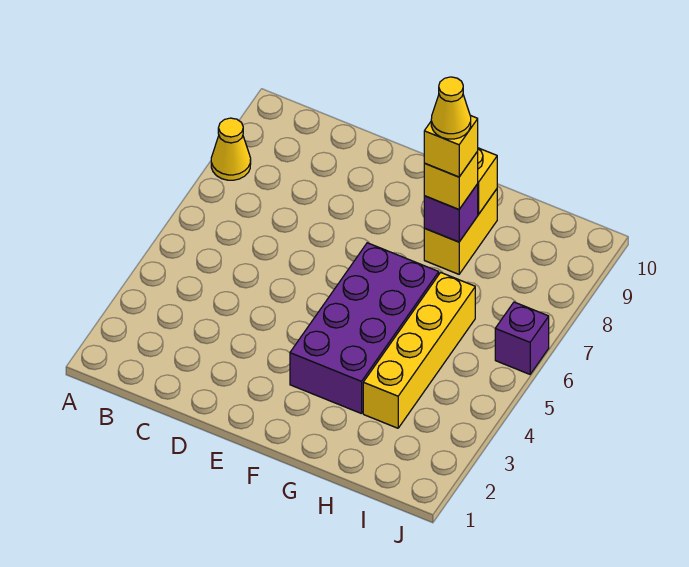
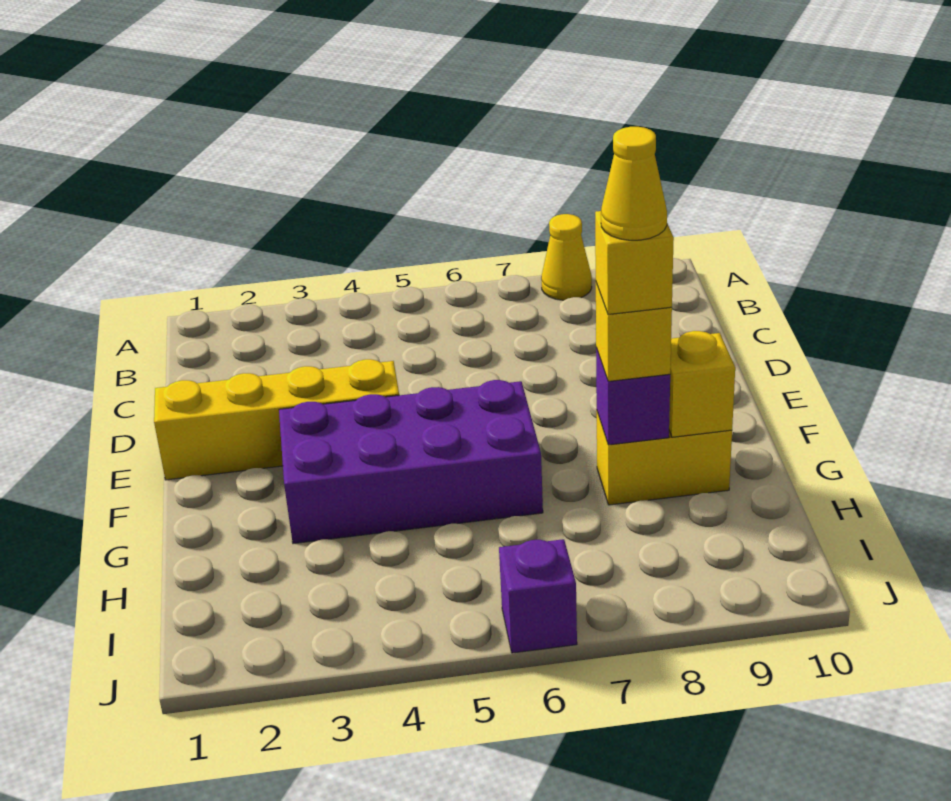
yellow 1x4 brick [363,272,475,428] -> yellow 1x4 brick moved to [154,359,399,480]

